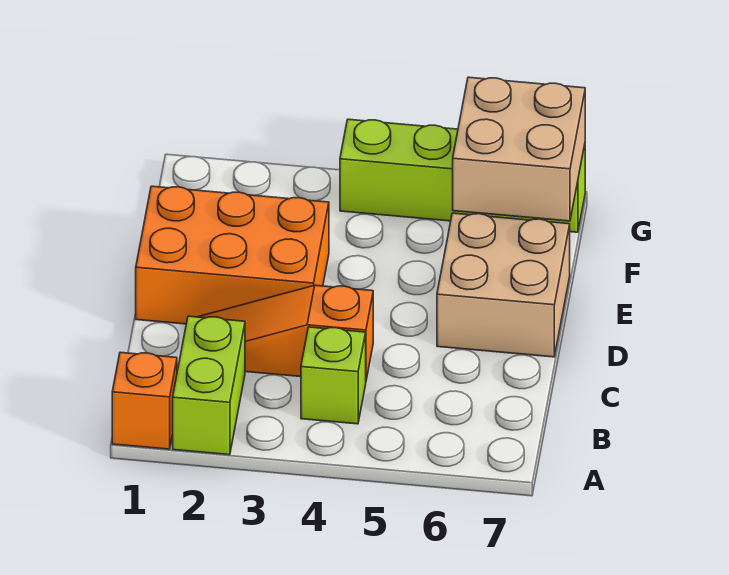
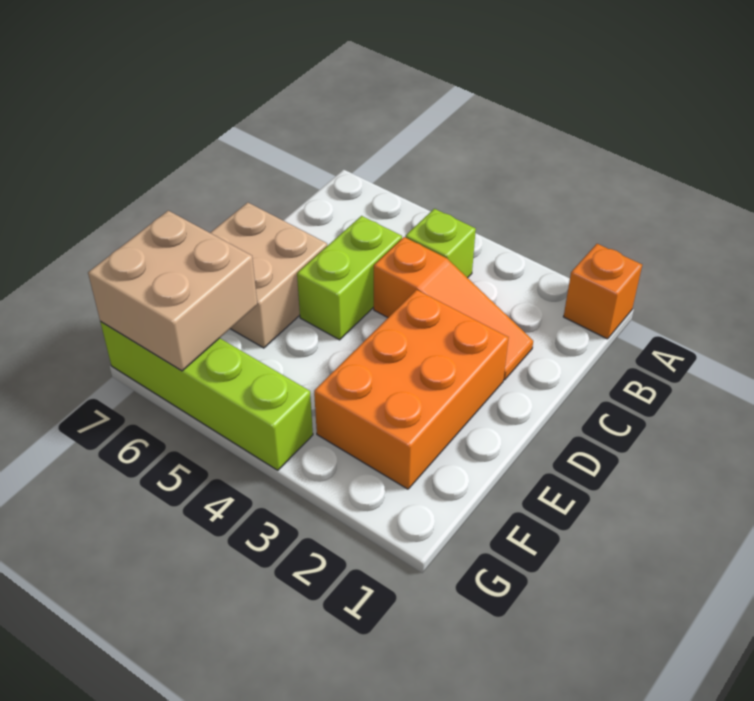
lime 1x2 brick [173,316,245,455] -> lime 1x2 brick moved to [297,216,402,340]
orange 2x3 brick [136,186,329,324] -> orange 2x3 brick turned to [314,290,509,489]

